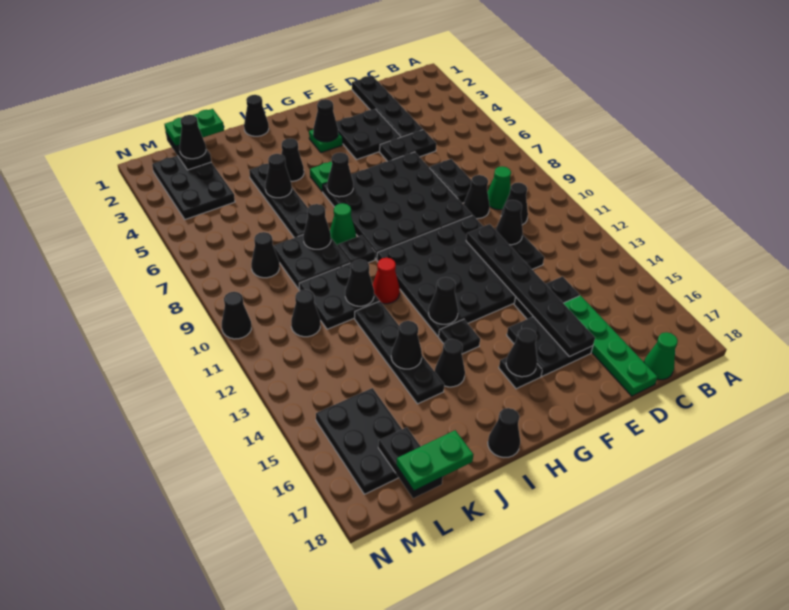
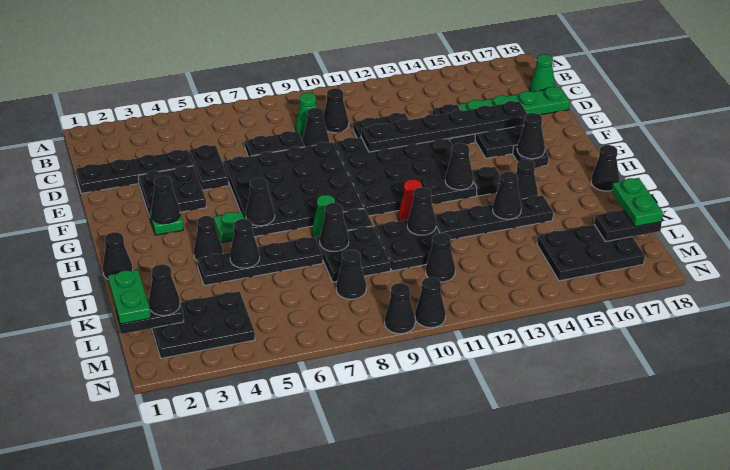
black 1x1 cone [496,200,523,245] -> black 1x1 cone moved to [385,283,415,334]

